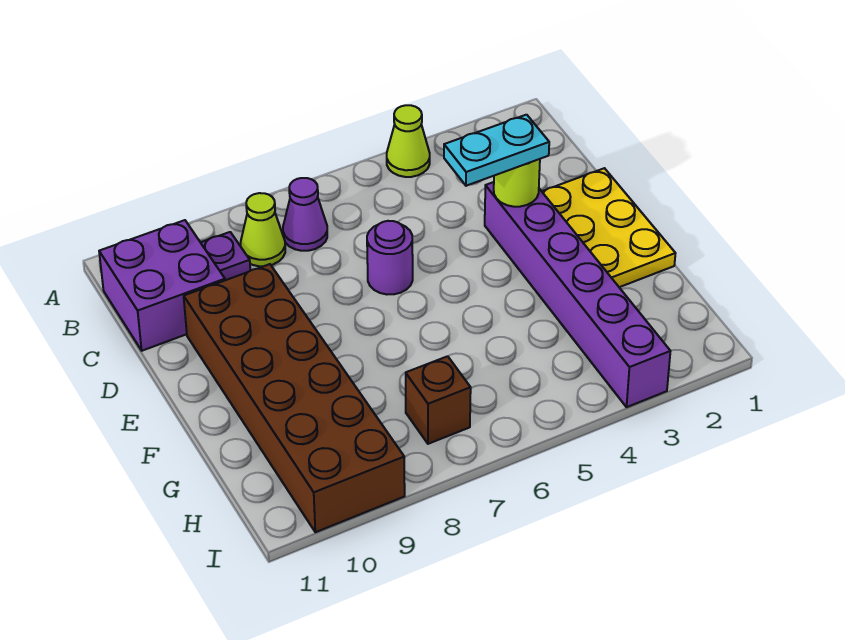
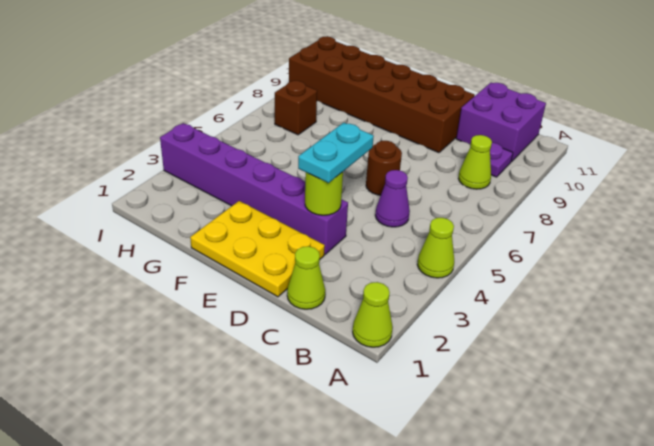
none -> lime 1x1 cone [353,282,393,347]
purple 1x1 cone [283,178,327,251] -> purple 1x1 cone moved to [375,170,410,227]
none -> lime 1x1 cone [287,246,325,309]
purple 1x1 round brick [367,221,413,294] -> brown 1x1 round brick [366,141,402,195]

